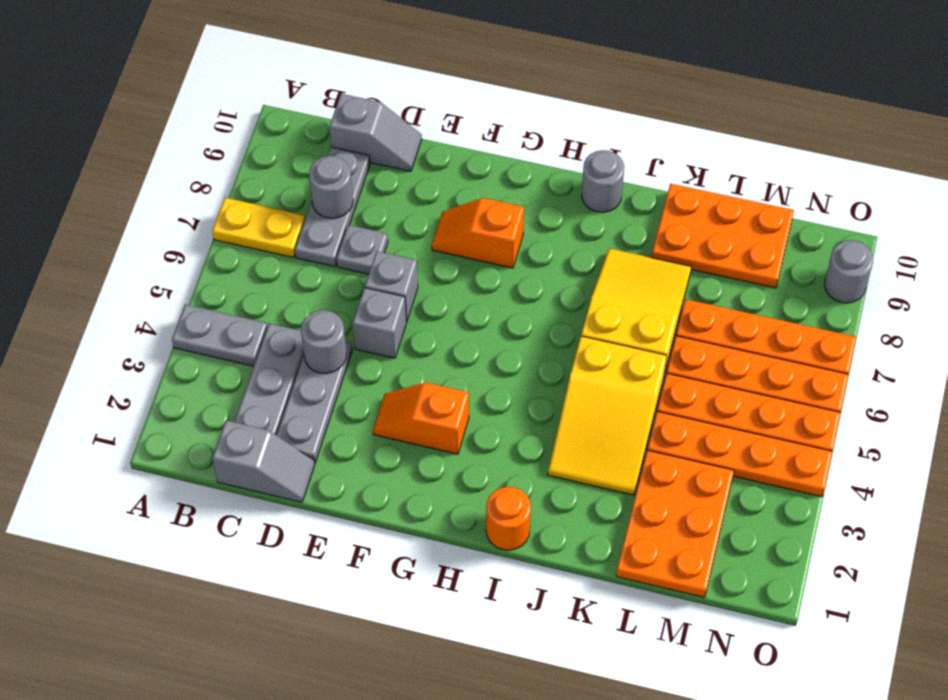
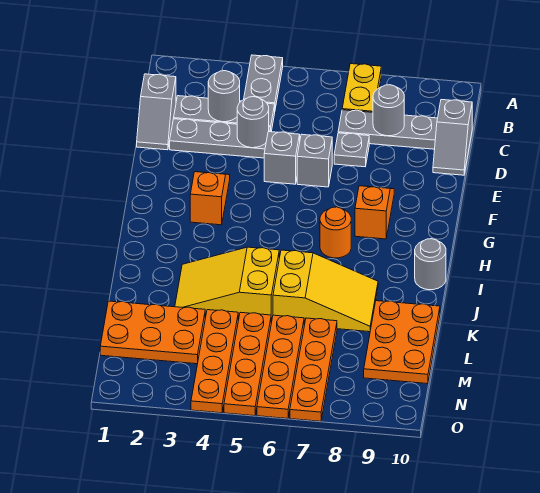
orange 1x1 round brick [486,487,531,550] -> orange 1x1 round brick moved to [320,207,351,258]
grey 1x1 round brick [825,240,873,303] -> grey 1x1 round brick moved to [208,71,240,122]

